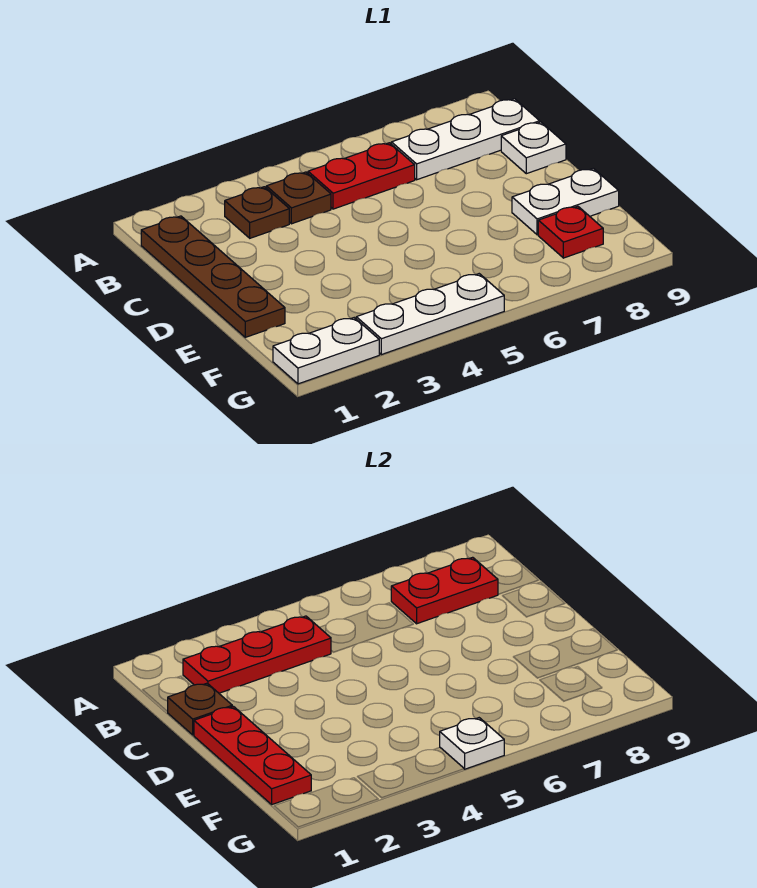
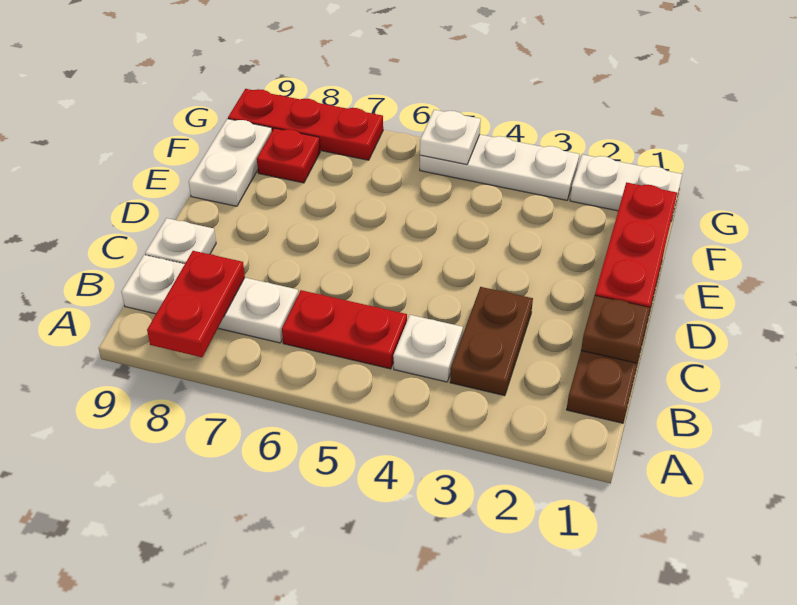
red 1x3 plate [183,616,331,693] -> red 1x3 plate moved to [228,89,383,160]
brown 1x1 plate [225,187,289,238] -> brown 1x2 plate [450,287,533,396]
brown 1x1 plate [266,172,331,224] -> white 1x1 plate [393,315,463,382]
red 1x2 plate [391,557,498,624] -> red 1x2 plate turned to [147,251,245,357]
white 1x2 plate [512,168,619,235] -> white 1x2 plate turned to [189,119,272,206]

